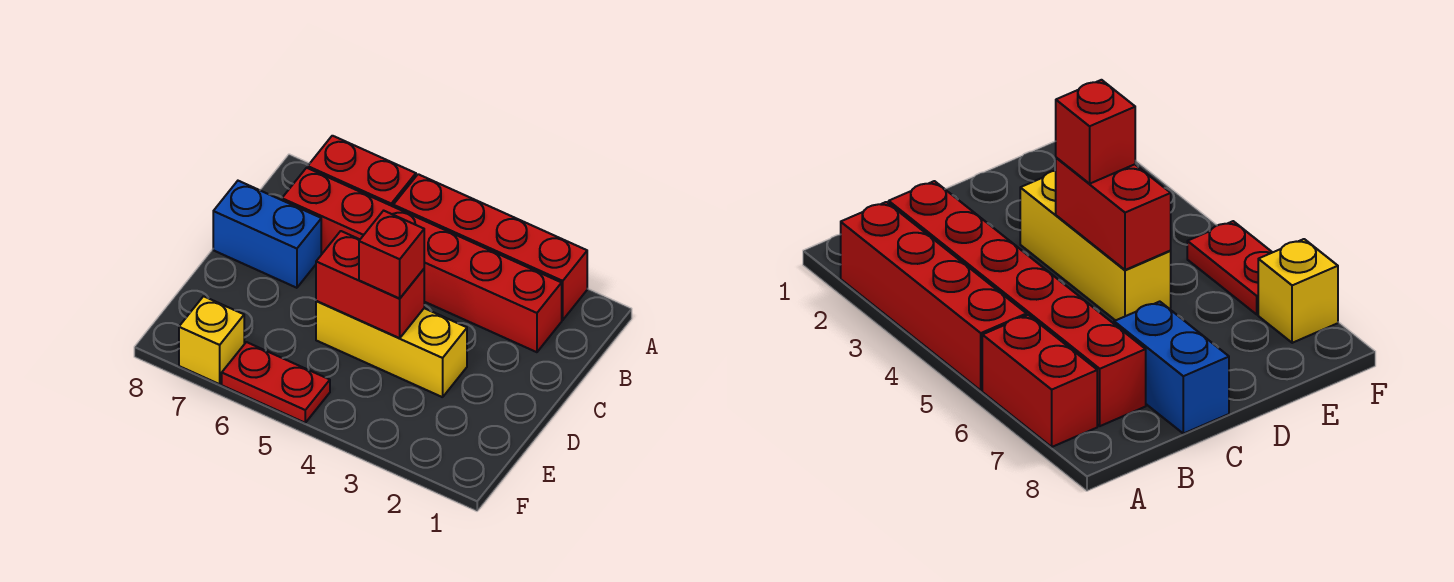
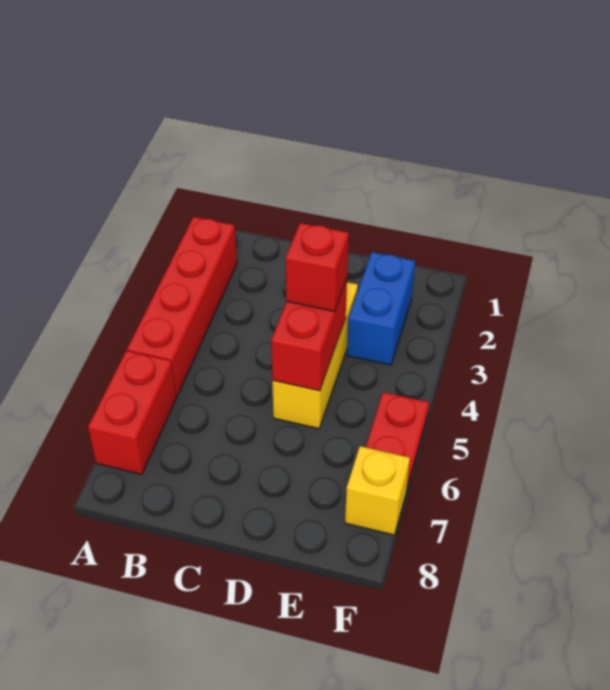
red 1x6 brick [282,168,562,352] -> none
blue 1x2 brick [213,181,321,288] -> blue 1x2 brick moved to [347,252,415,365]

